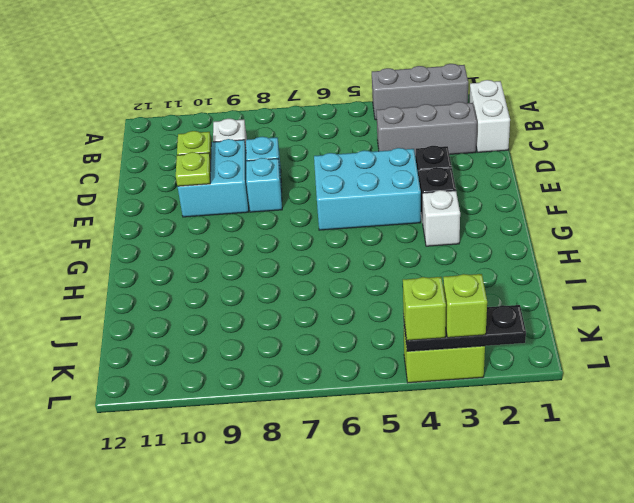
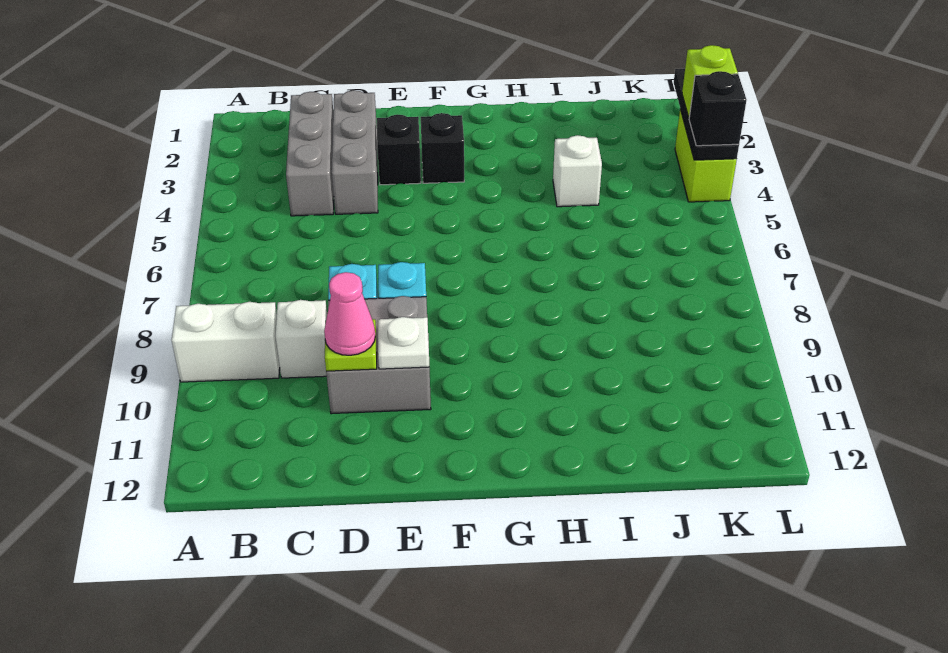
grey 1x3 brick [372,64,468,120] -> grey 1x3 brick moved to [332,90,378,214]
white 1x2 brick [470,80,510,152] -> white 1x2 brick moved to [172,302,280,382]
cyan 2x2 brick [178,139,249,217] -> grey 2x2 brick [326,296,431,414]
none -> pink 1x1 cone [324,272,375,355]
cyan 2x3 brick [314,148,421,230] -> none
lime 1x1 plate [176,152,211,186] -> white 1x1 plate [378,317,429,369]
white 1x1 brick [423,190,460,246] -> white 1x1 brick moved to [553,135,602,207]
lime 1x1 brick [403,277,446,341] -> black 1x1 brick [689,71,746,146]

